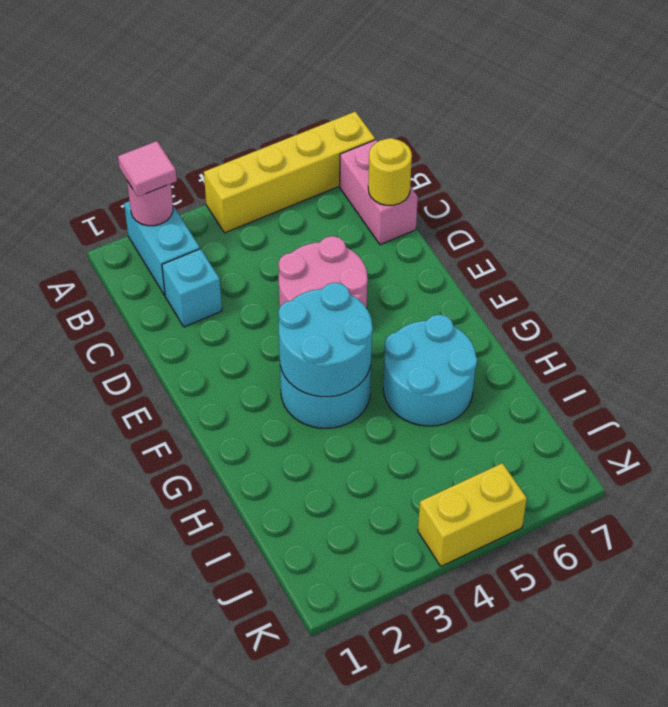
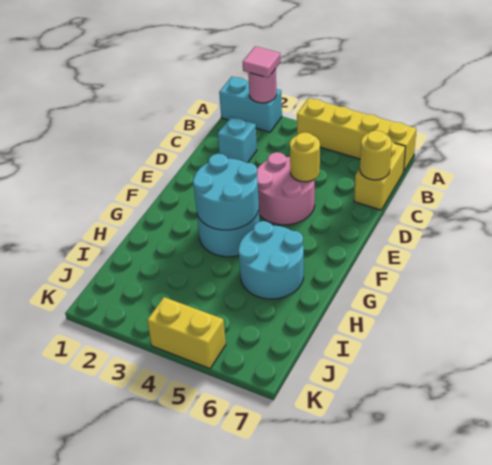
cyan 1x2 brick [124,201,200,295] -> cyan 1x2 brick turned to [219,77,282,132]
pink 1x2 brick [340,140,418,245] -> yellow 1x2 brick [354,142,405,210]
none -> yellow 1x1 round brick [290,132,320,182]

